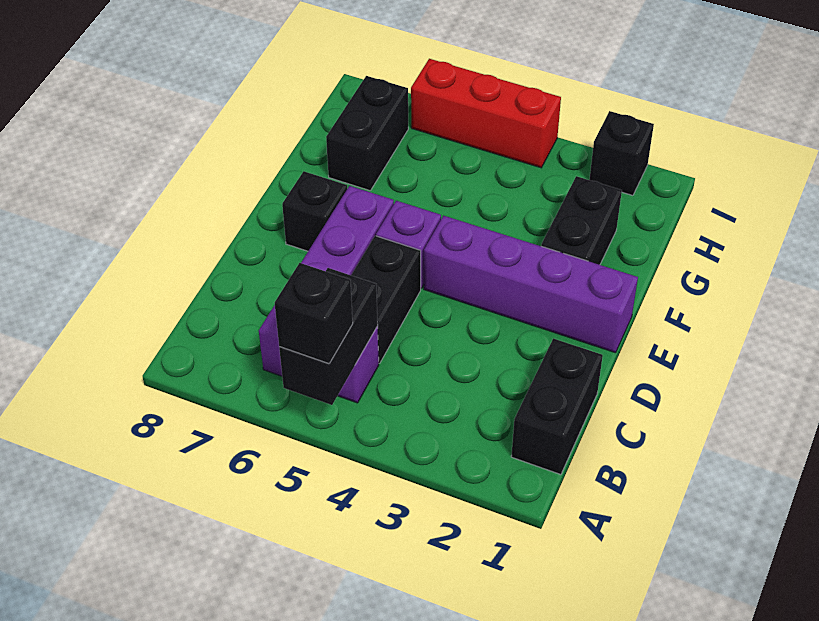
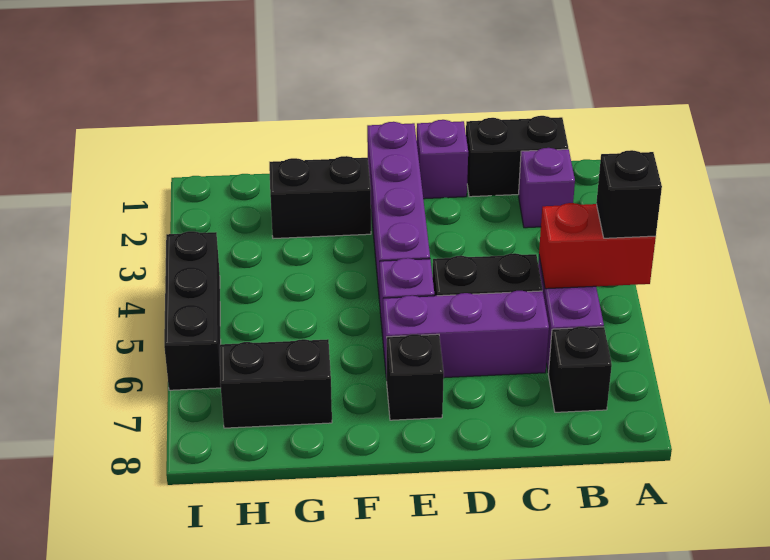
black 1x2 brick [279,268,378,405] -> red 1x2 brick [539,203,656,289]
none -> purple 1x1 brick [518,148,575,228]
none -> purple 1x1 brick [417,120,468,199]
black 1x1 brick [589,111,654,195] -> black 1x1 brick moved to [548,327,612,412]
red 1x3 brick [411,59,561,168] -> black 1x3 brick [164,231,221,390]

